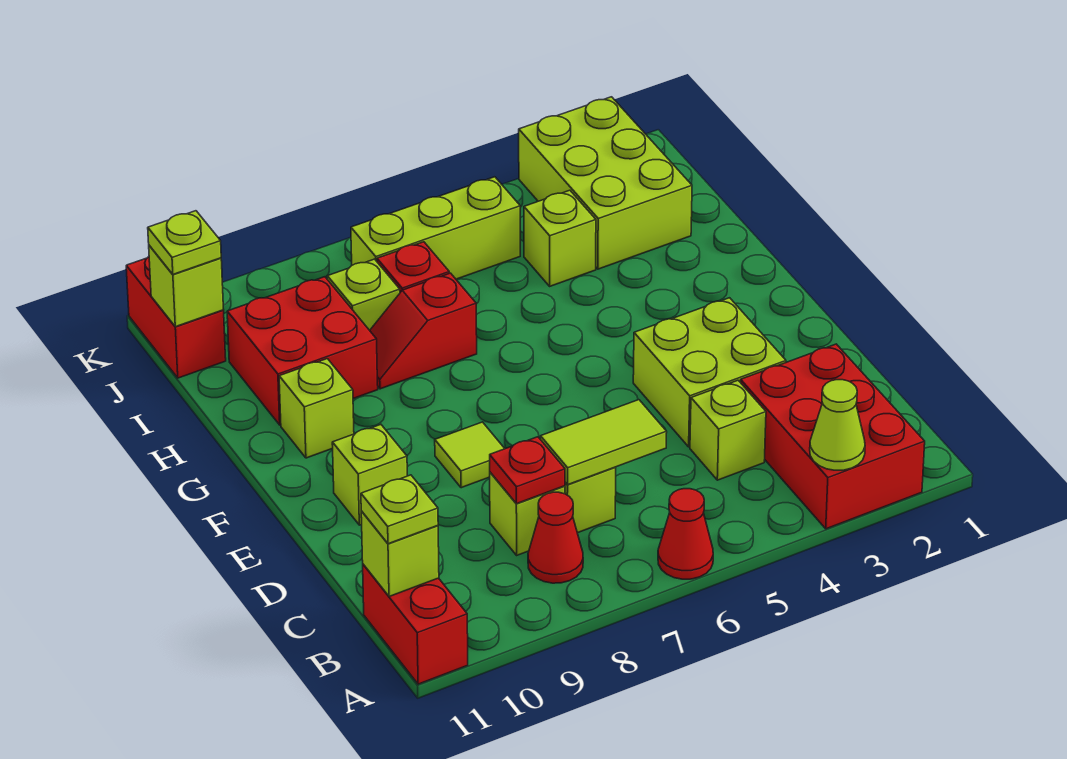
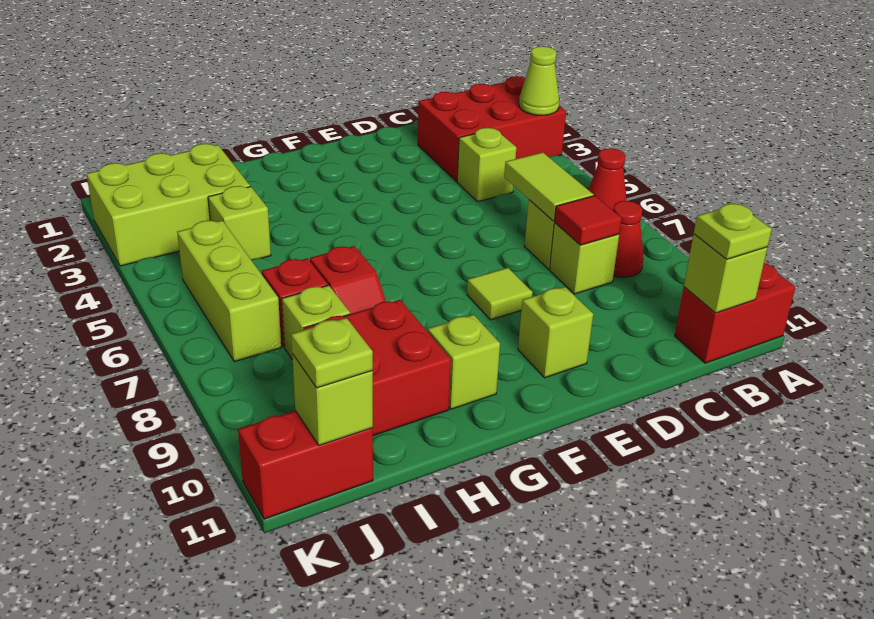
red 1x1 plate [490,437,565,504] -> red 1x1 tile [554,196,622,245]
lime 2x2 brick [633,298,786,447] -> none

